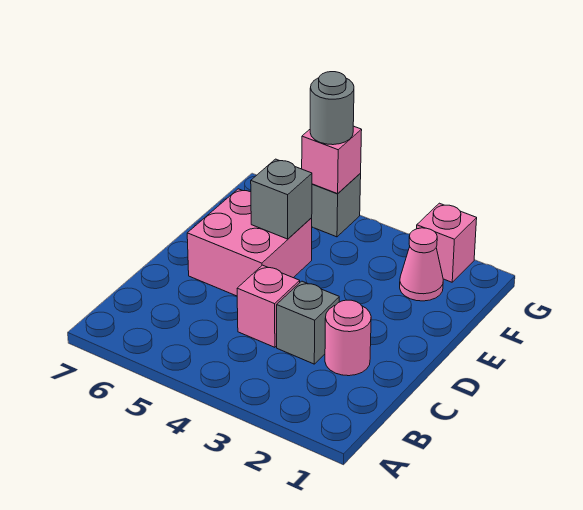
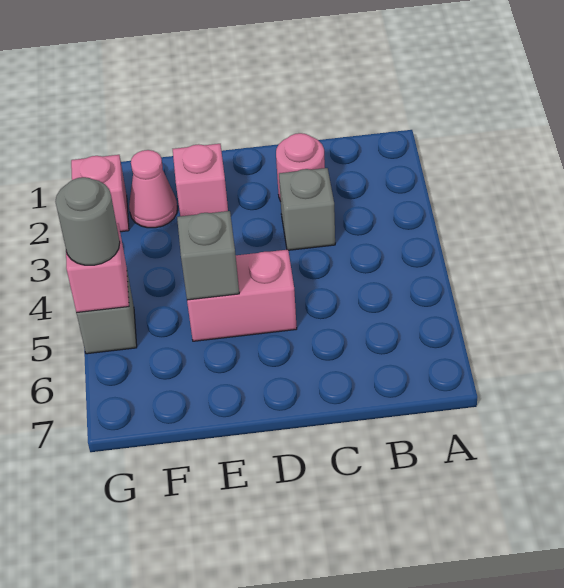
pink 1x1 brick [237,265,300,347] -> pink 1x1 brick moved to [173,144,228,216]
pink 2x2 brick [187,189,312,296] -> pink 1x2 brick [187,250,297,341]

